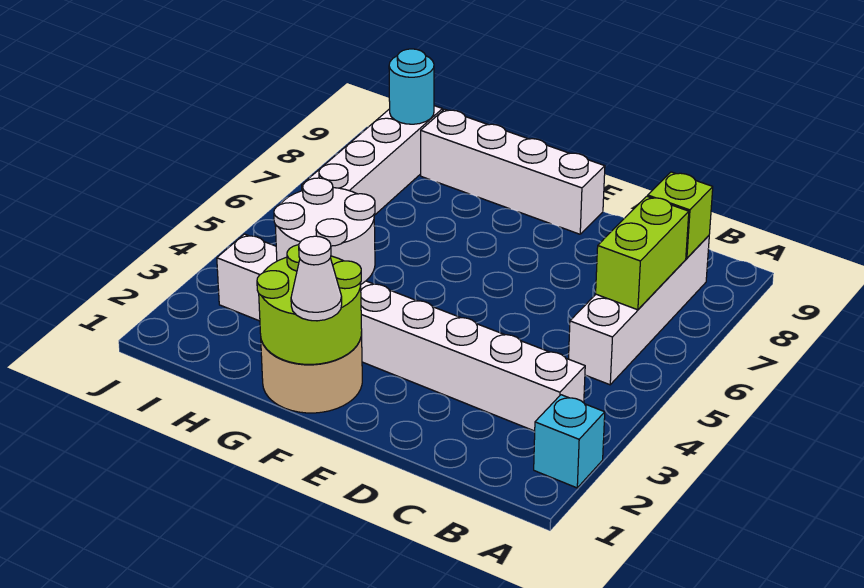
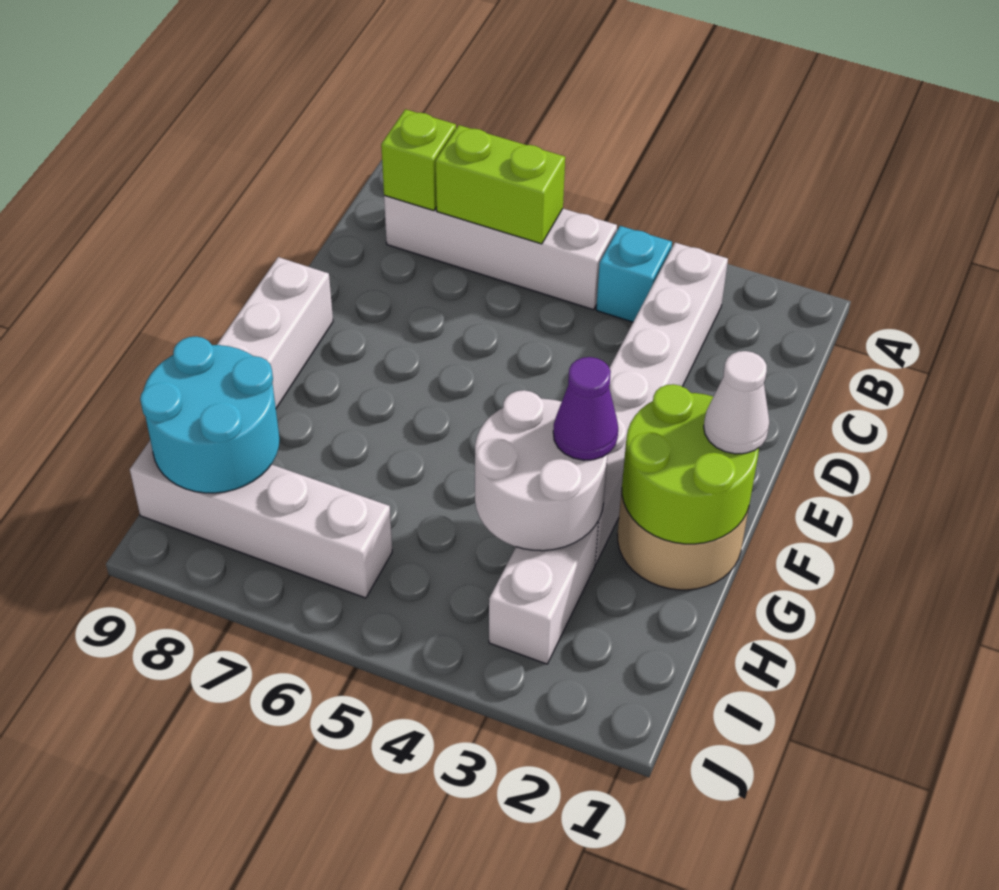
cyan 1x1 brick [534,395,605,488] -> cyan 1x1 brick moved to [596,226,672,322]
none -> purple 1x1 cone [553,357,618,460]
cyan 1x1 round brick [389,49,434,124] -> cyan 2x2 round brick [140,337,279,493]

